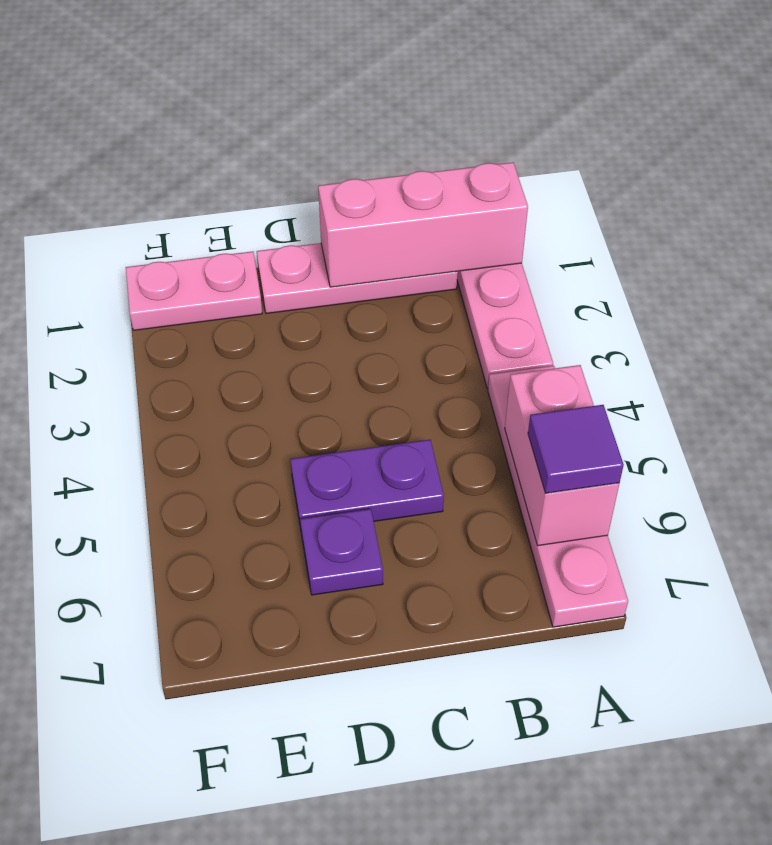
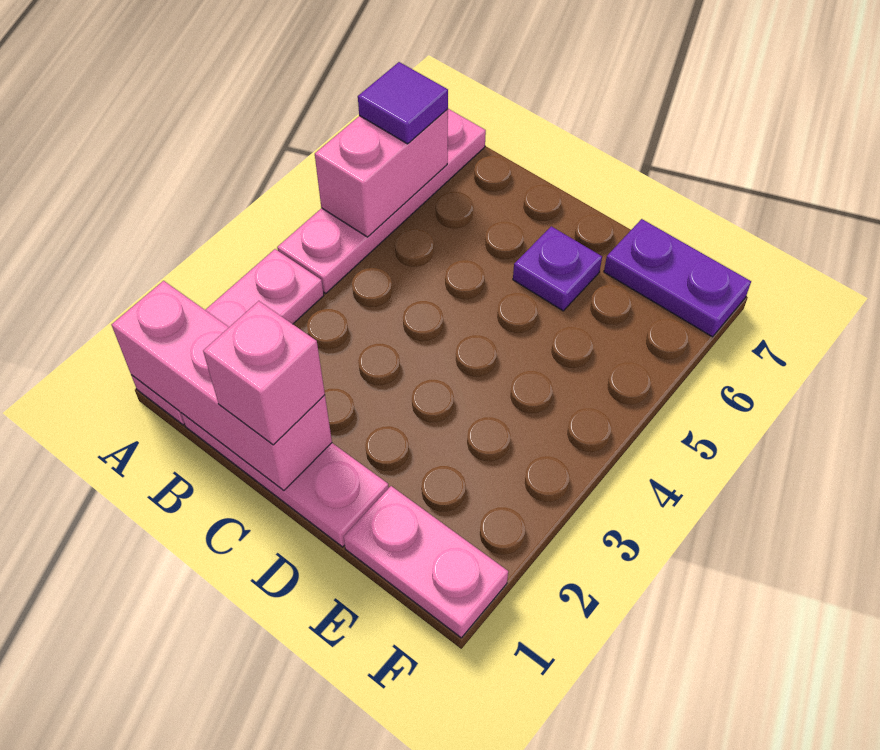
none -> pink 1x1 brick [203,301,325,445]
purple 1x2 plate [290,440,444,528] -> purple 1x2 plate moved to [604,219,751,337]

